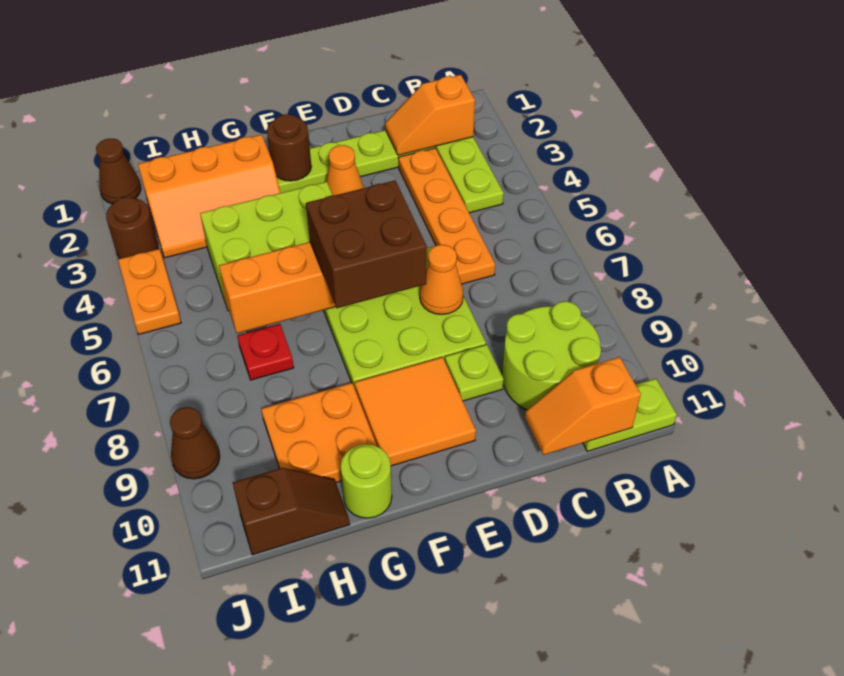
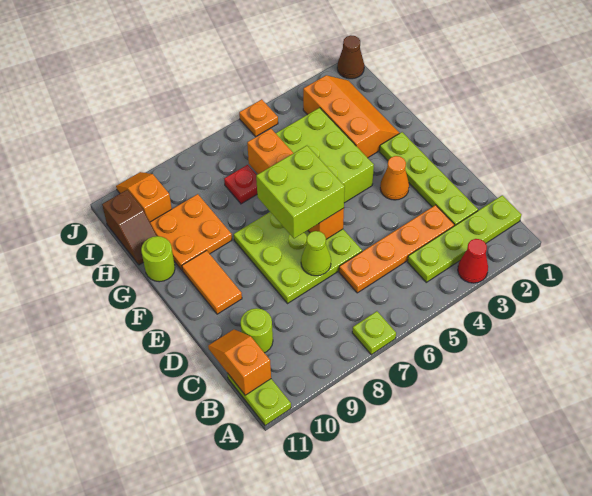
none -> red 1x1 cone [458,239,488,283]
orange 1x2 slope [385,75,475,155] -> orange 1x2 slope moved to [116,172,172,222]
lime 2x2 round brick [502,301,601,410] -> lime 1x1 round brick [240,308,273,353]
orange 1x1 cone [420,245,463,315] -> lime 1x1 cone [301,231,331,276]
lime 1x1 plate [445,345,504,401] -> lime 1x1 plate moved to [352,311,396,355]
brown 2x2 brick [306,181,427,308] -> lime 2x2 brick [256,146,345,238]
orange 2x2 tile [355,357,476,466] -> orange 1x2 tile [182,251,242,314]
brown 1x1 round brick [267,114,311,181] -> none
orange 2x3 slope [138,135,281,258] -> orange 2x3 slope turned to [303,75,399,158]
brown 1x1 round brick [106,197,158,259] -> none
orange 1x2 plate [118,249,181,334] -> orange 1x1 plate [239,99,278,136]
brown 1x1 cone [170,407,220,479] -> none

